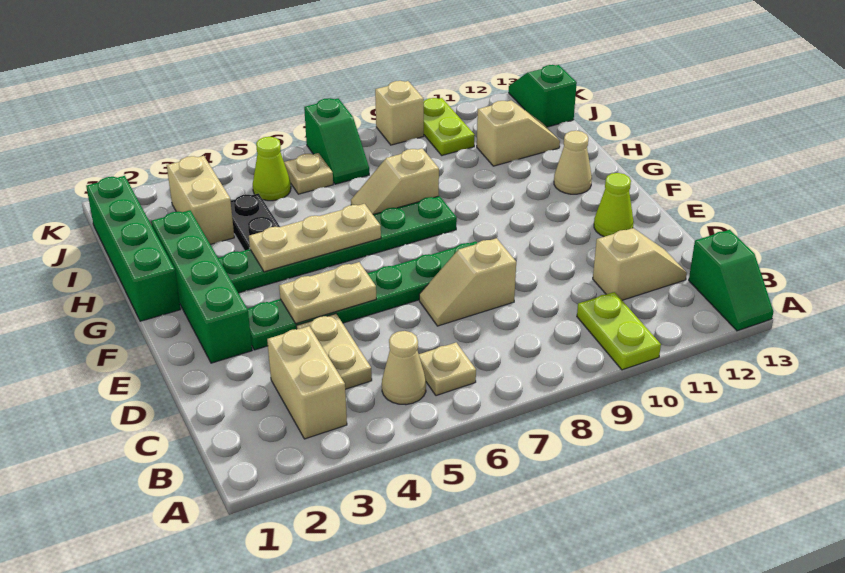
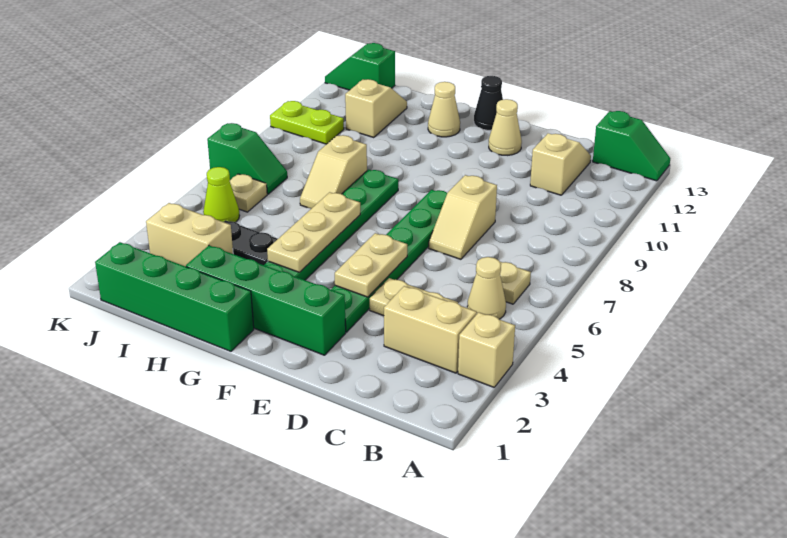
lime 1x2 plate [577,292,661,370] -> none
lime 1x1 cone [594,173,634,237] -> tan 1x1 cone [489,99,522,155]
none -> black 1x1 cone [474,76,503,130]
tan 1x1 brick [375,81,424,145] -> tan 1x1 brick moved to [458,312,515,387]

